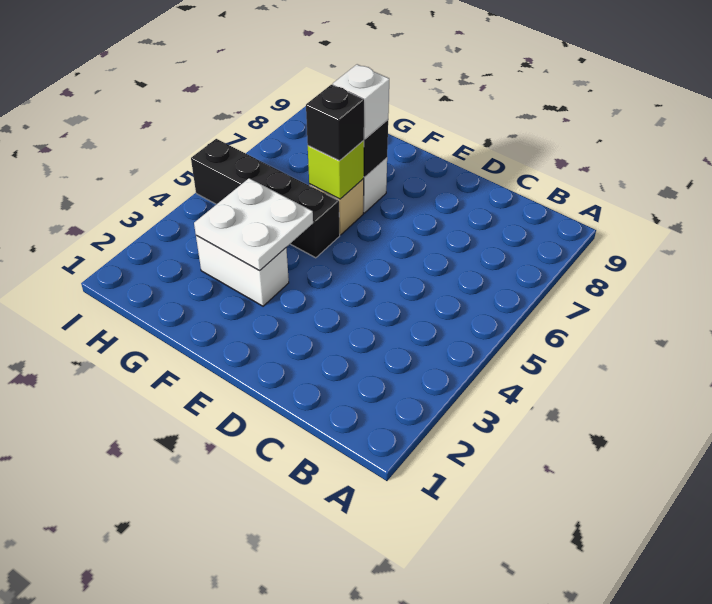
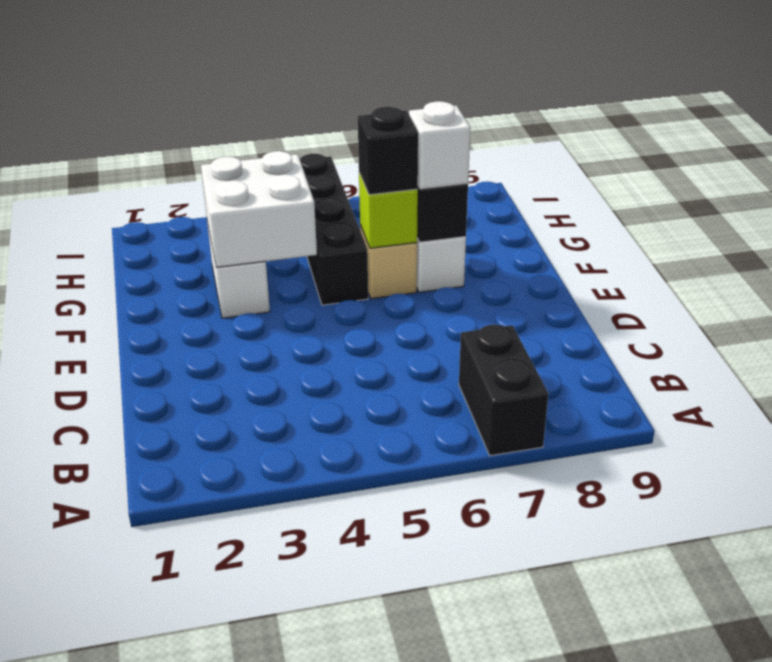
none -> black 1x2 brick [459,325,548,456]
white 2x2 plate [194,178,313,271] -> white 2x2 brick [201,151,317,268]

